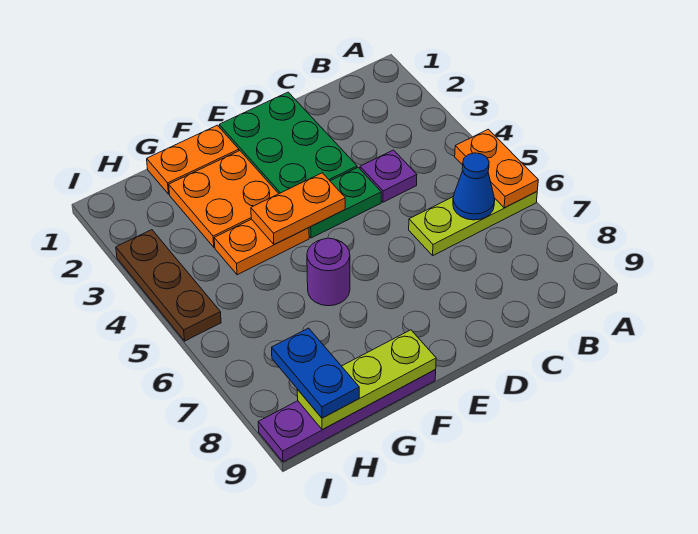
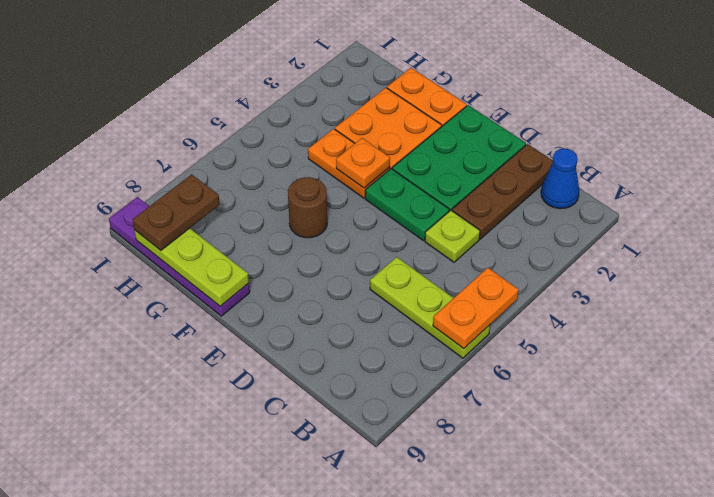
blue 1x1 cone [453,153,495,220] -> blue 1x1 cone moved to [541,149,579,209]
purple 1x1 plate [360,150,417,202] -> lime 1x1 plate [425,210,480,262]
orange 1x2 plate [251,173,345,245] -> orange 1x1 plate [336,138,390,188]
purple 1x1 round brick [307,238,350,306] -> brown 1x1 round brick [288,177,327,238]
blue 1x2 plate [272,328,359,418] -> brown 1x2 plate [133,174,220,250]
brown 1x3 plate [116,230,221,341] -> brown 1x3 plate moved to [452,144,553,239]

